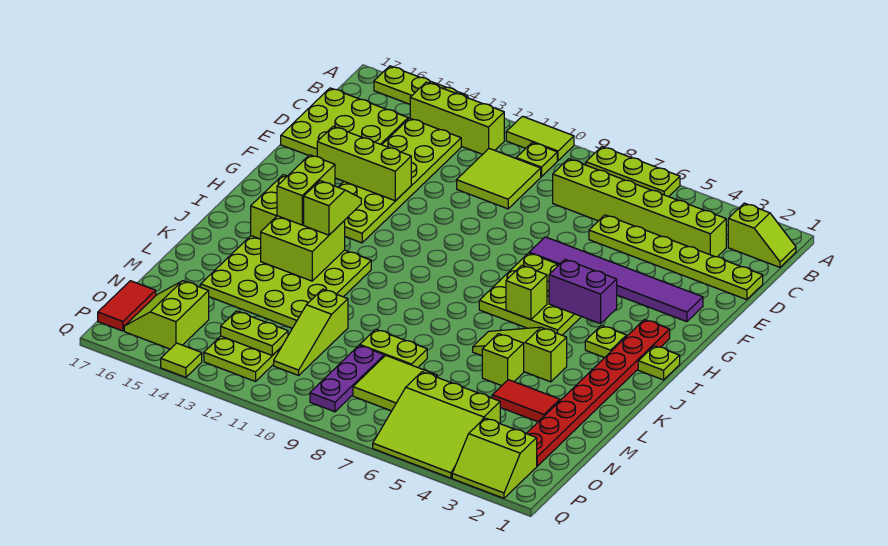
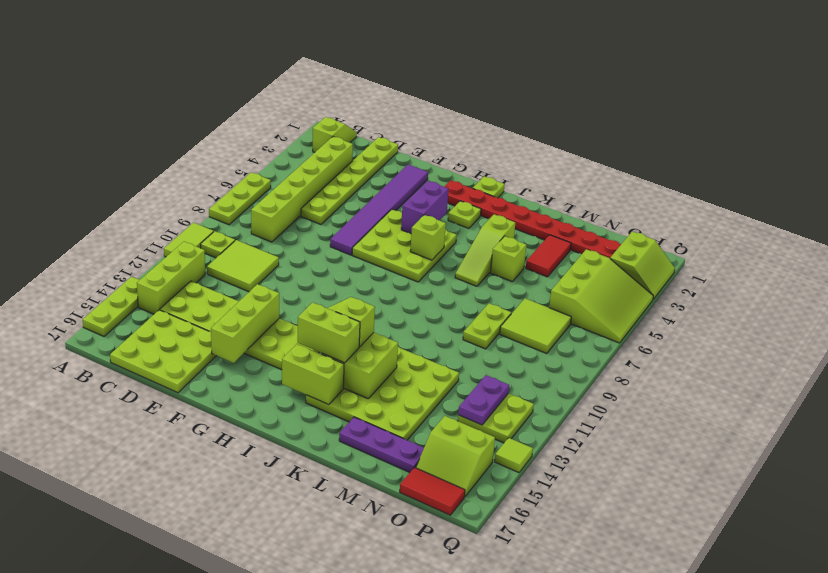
lime 1x3 slope [274,289,348,375] -> none
purple 1x3 plate [310,345,384,412] -> purple 1x3 plate moved to [339,417,424,472]
lime 1x2 plate [221,311,288,355] -> purple 1x2 plate [458,375,509,425]

